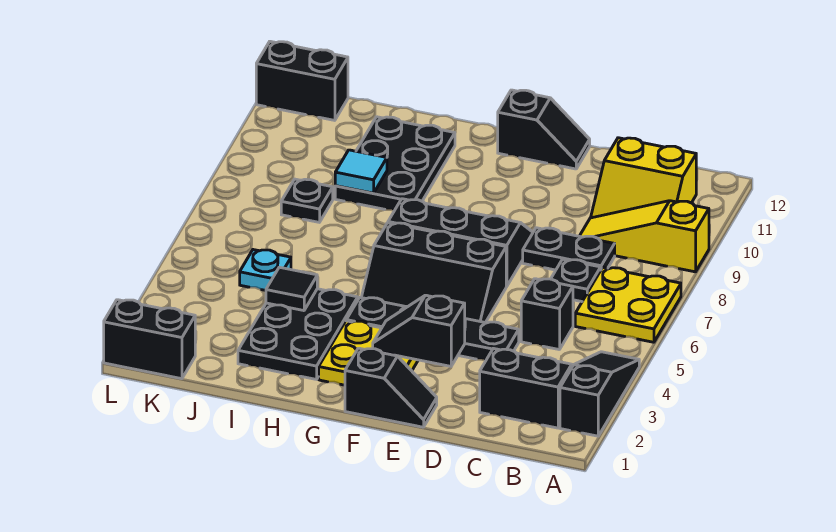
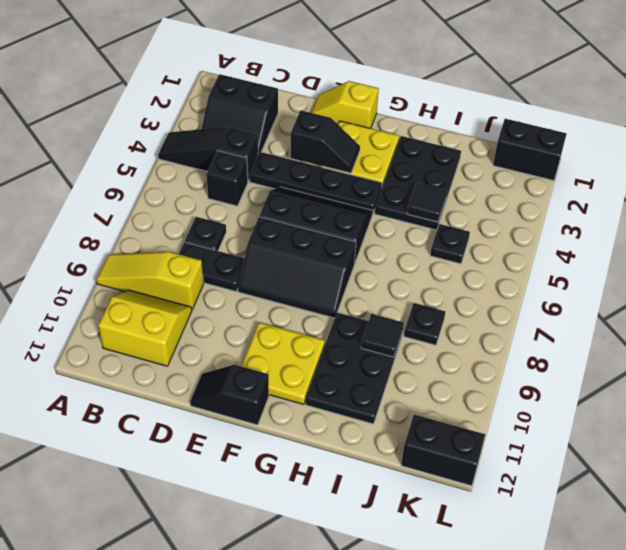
black 1x3 slope [560,352,639,436] -> black 1x3 slope turned to [158,127,258,181]
yellow 2x2 plate [575,268,681,342] -> yellow 2x2 plate moved to [241,322,325,404]
yellow 1x3 slope [580,201,709,272] -> yellow 1x3 slope turned to [96,252,204,309]
black 1x2 slope [345,348,437,427] -> yellow 1x2 slope [311,81,379,128]
cyan 1x1 tile [335,150,387,193] -> black 1x1 tile [361,314,404,357]
cyan 1x1 plate [240,250,291,290] -> black 1x1 plate [430,224,470,264]

